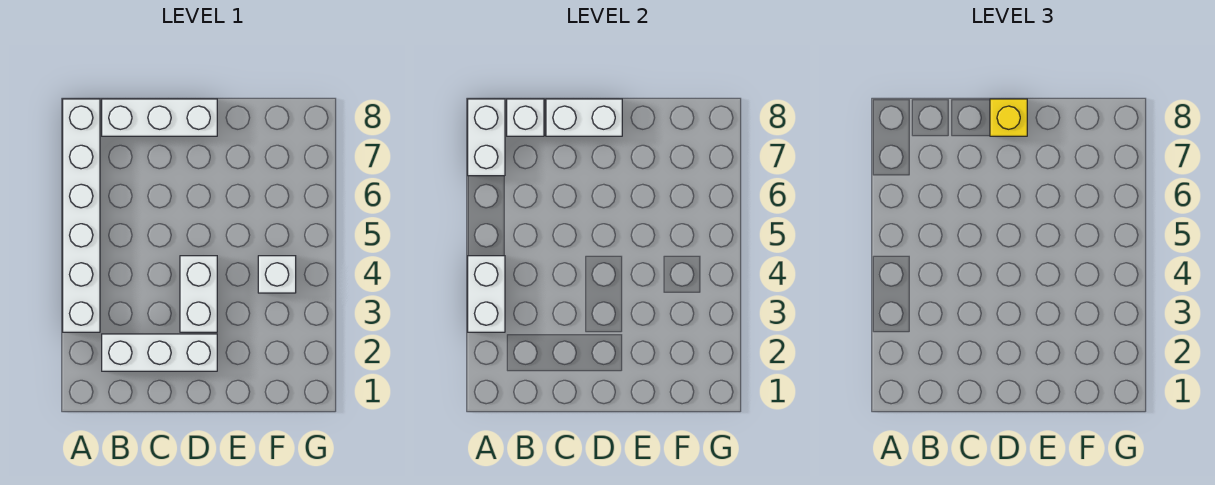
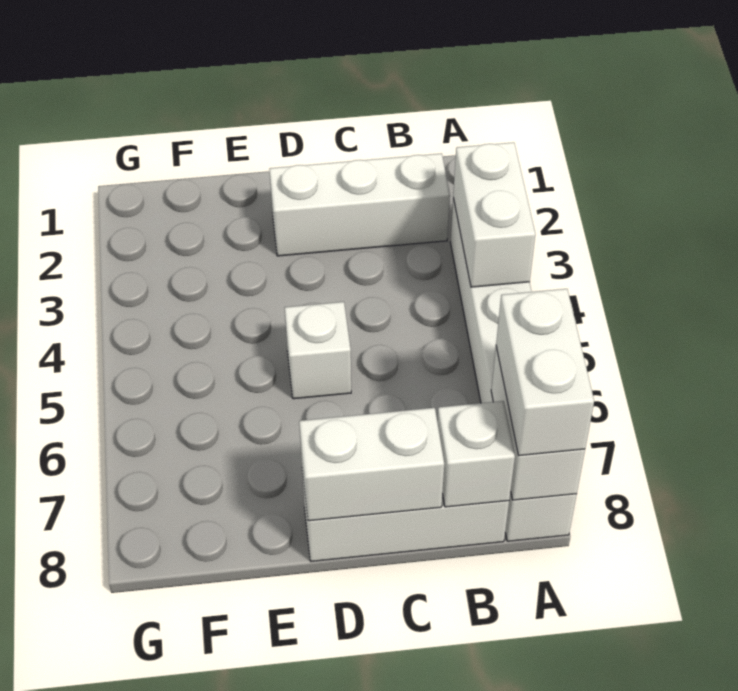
white 1x2 brick [180,256,217,332] -> white 1x2 brick moved to [496,289,594,456]
yellow 1x1 brick [990,99,1027,136] -> none
white 1x1 brick [258,256,296,293] -> white 1x1 brick moved to [285,302,351,399]

